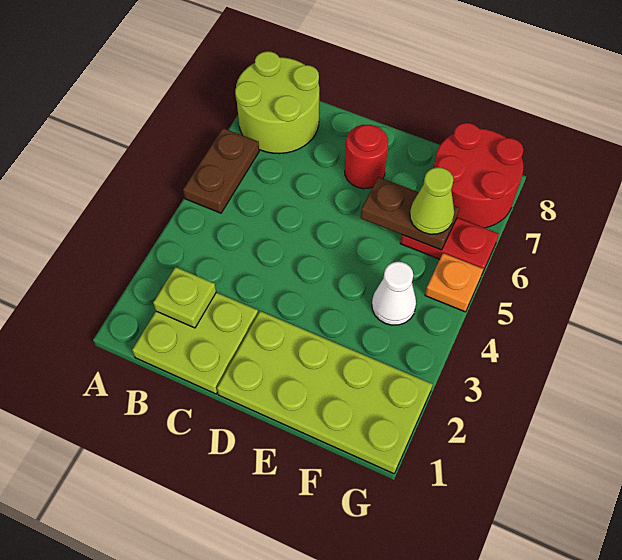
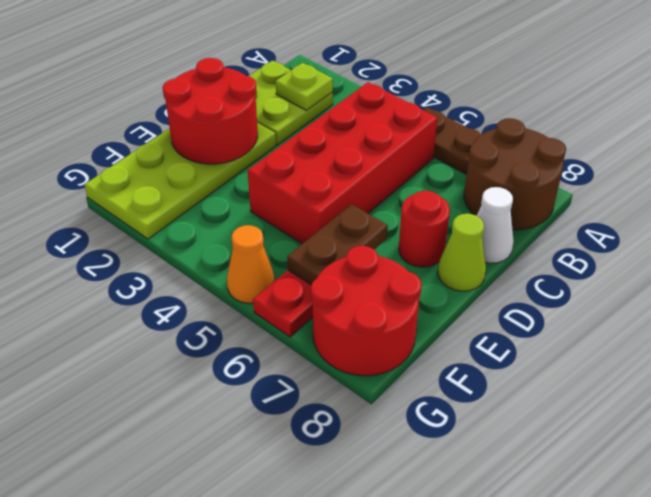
lime 2x2 round brick [235,51,319,154] -> brown 2x2 round brick [464,118,566,230]
none -> red 2x4 brick [247,82,437,244]
none -> red 2x2 round brick [163,58,258,164]
white 1x1 cone [372,262,416,325] -> white 1x1 cone moved to [477,187,514,263]
lime 1x1 cone [410,167,454,234] -> lime 1x1 cone moved to [438,214,486,291]
orange 1x1 plate [425,253,483,312] -> orange 1x1 cone [227,225,275,303]

